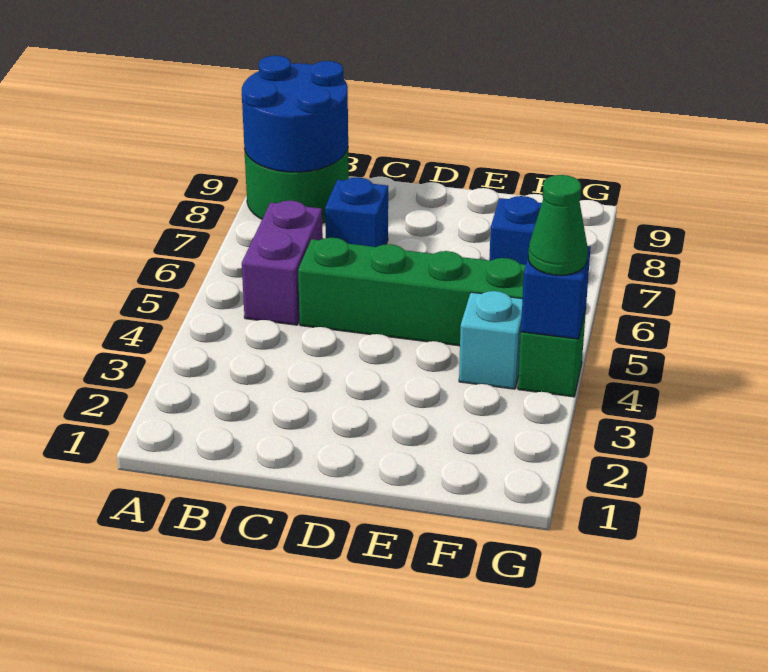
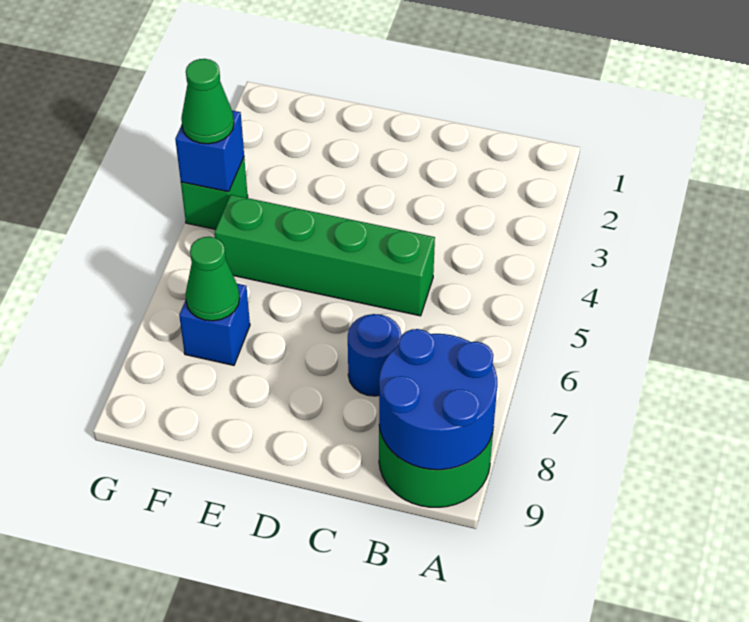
purple 1x2 brick [242,201,323,325] -> none
blue 1x1 brick [325,178,388,247] -> blue 1x1 round brick [348,314,401,396]
cyan 1x1 brick [459,291,523,389] -> none
none -> green 1x1 cone [185,237,240,321]

